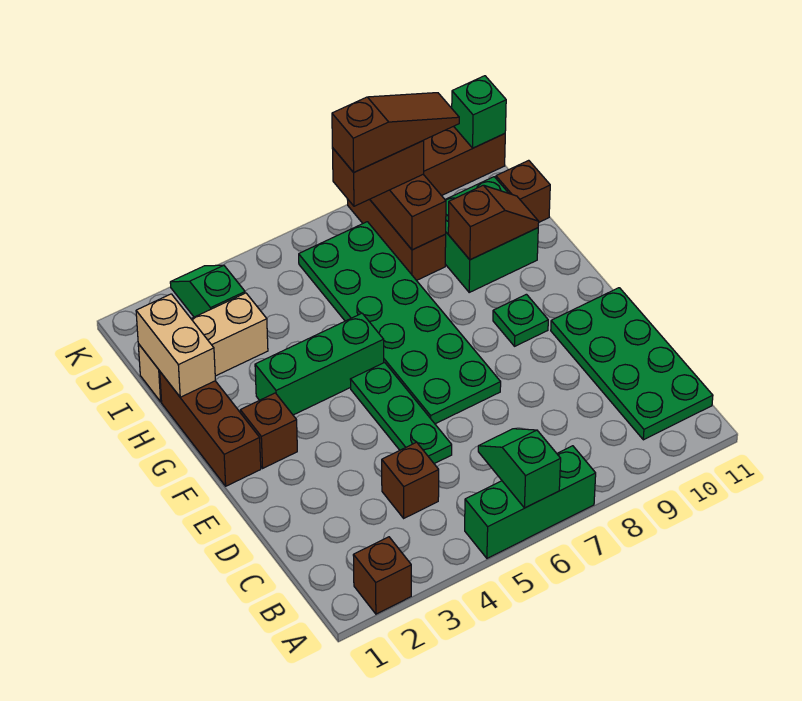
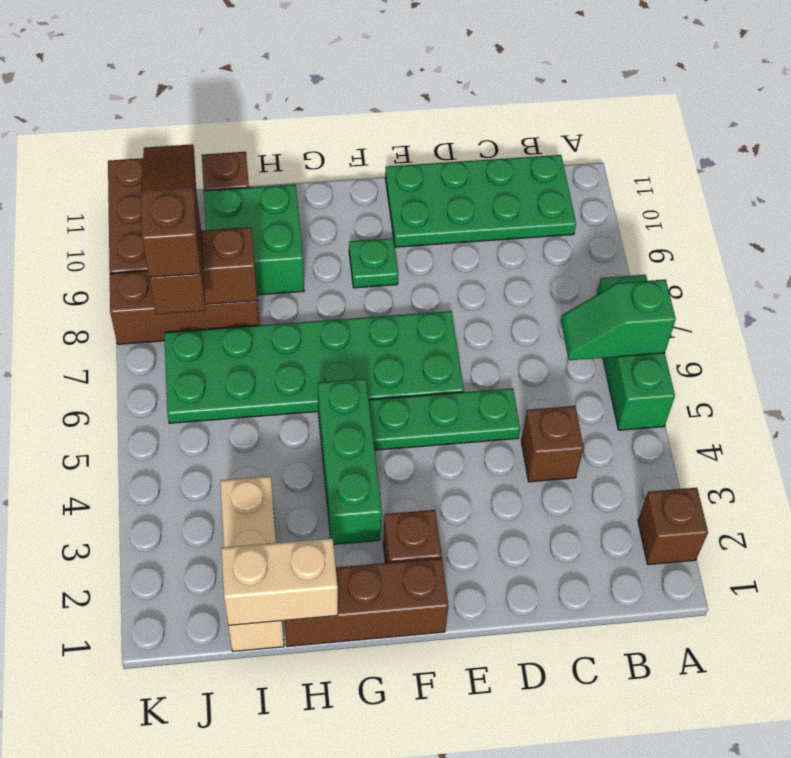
brown 1x2 slope [448,185,539,260] -> none
green 1x2 slope [170,265,245,317] -> none
green 1x1 brick [452,76,506,148] -> none

